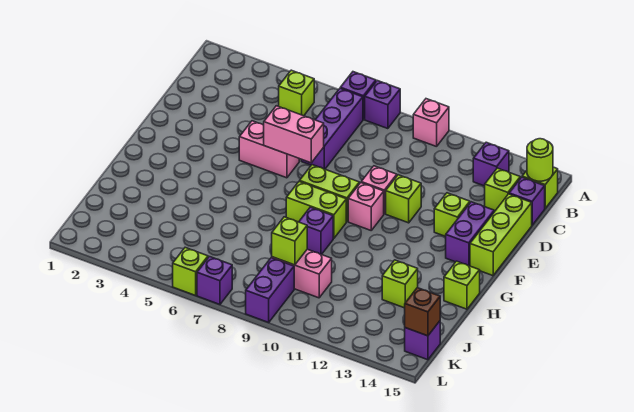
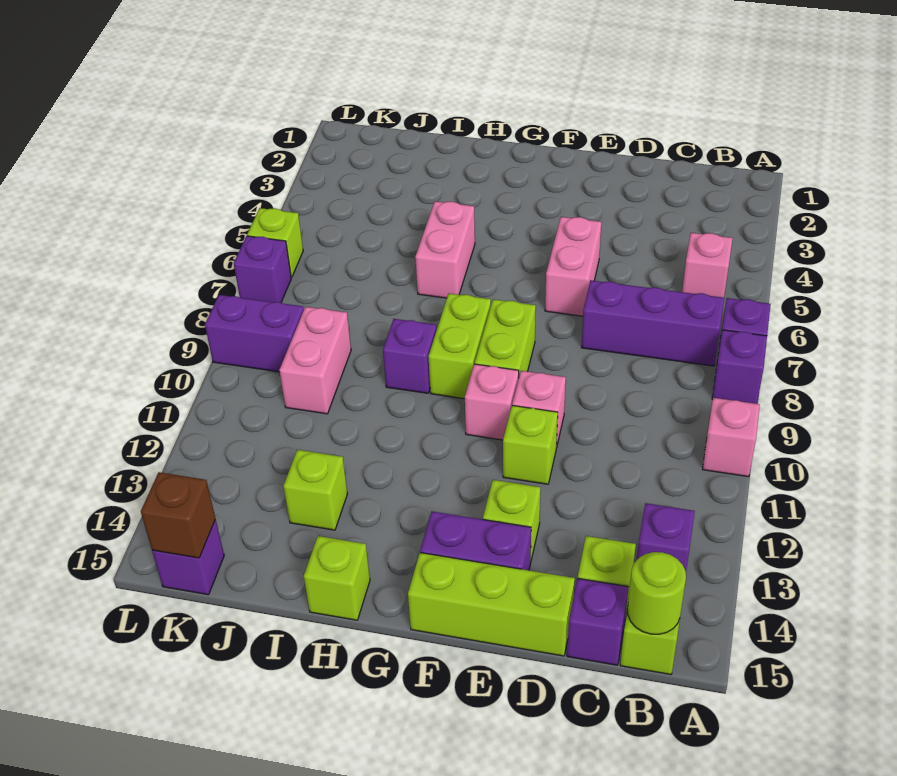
lime 1x1 brick [279,70,314,116] -> pink 1x1 brick [682,233,733,298]
pink 1x2 brick [264,106,324,163] -> pink 1x2 brick moved to [415,201,475,298]
lime 1x1 brick [272,217,307,265] -> none

